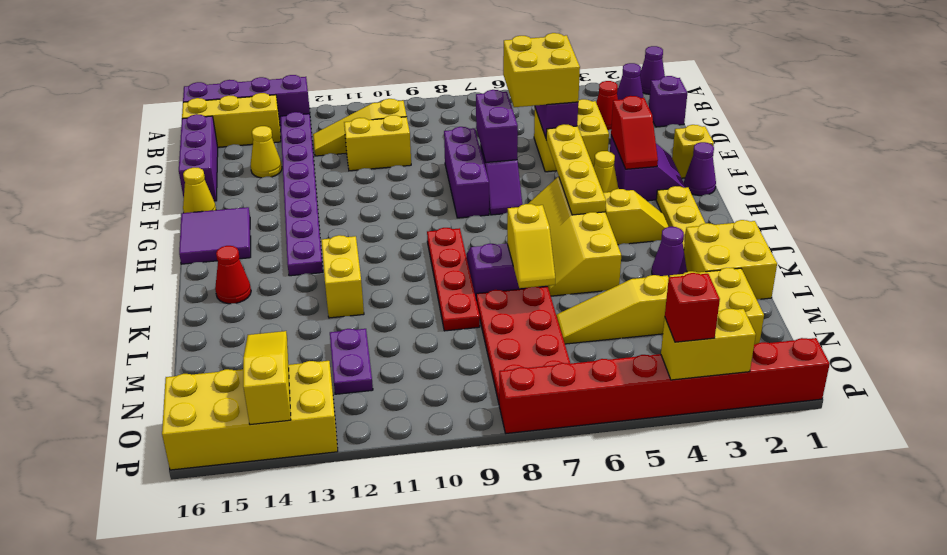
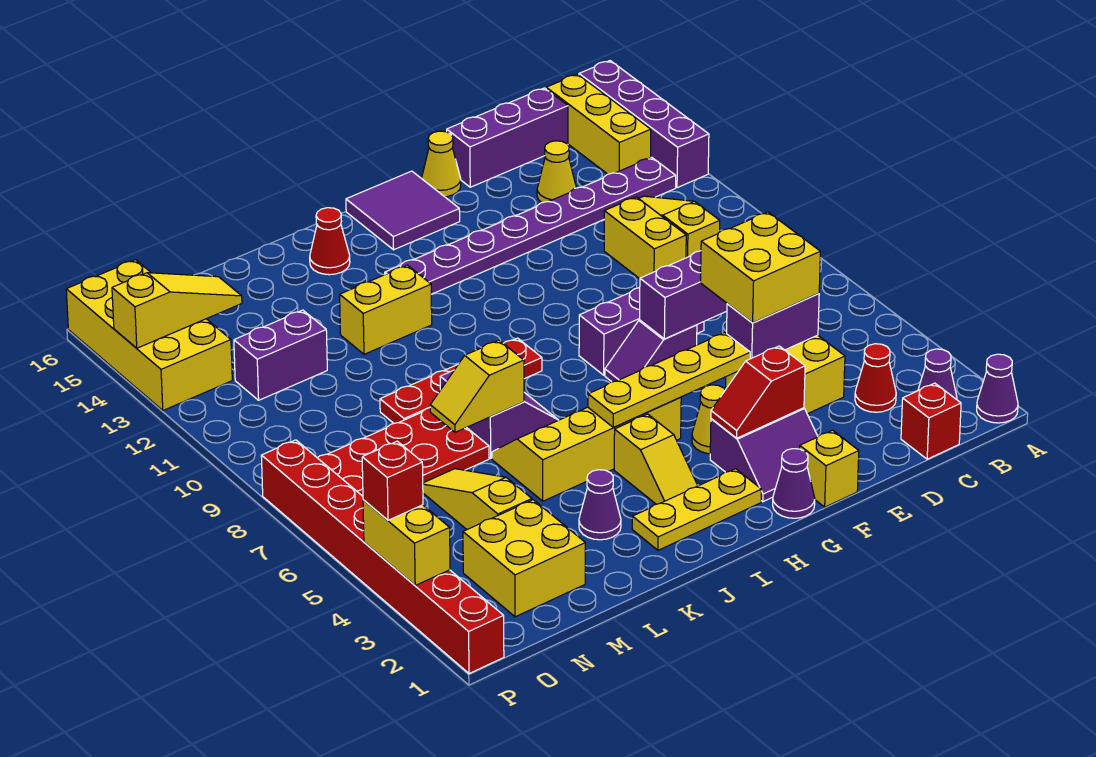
purple 1x1 brick [649,76,687,127] -> red 1x1 brick [901,383,961,459]
yellow 2x2 brick [684,220,777,299] -> none
purple 1x2 plate [330,329,373,394] -> purple 1x2 brick [234,310,327,400]

